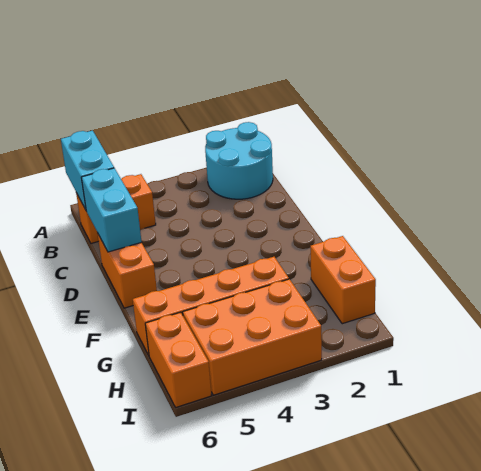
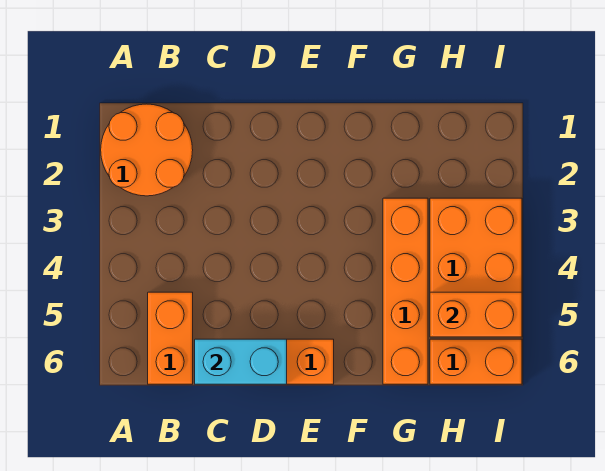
cyan 2x2 round brick [205,122,273,199] -> orange 2x2 round brick [101,104,193,196]
cyan 1x2 brick [61,130,114,210] -> none
orange 1x2 brick [310,236,376,324] -> orange 1x2 brick moved to [430,292,522,337]

